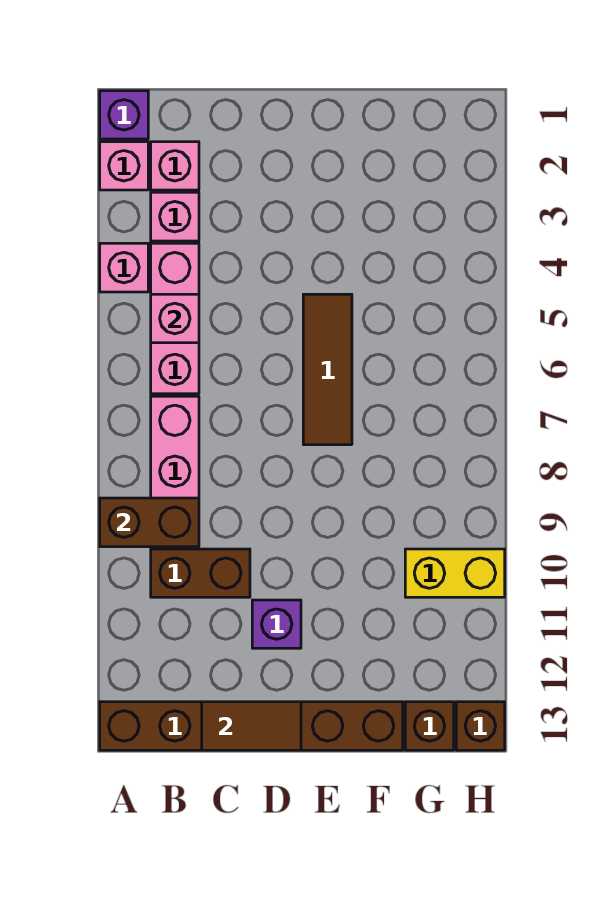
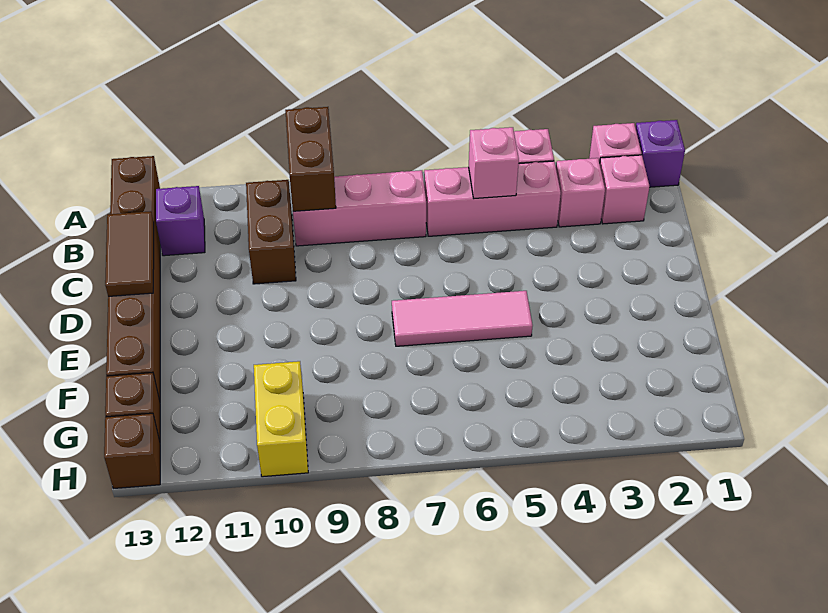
purple 1x1 brick [252,600,301,648] -> purple 1x1 brick moved to [156,186,205,256]
brown 1x3 tile [303,294,352,445] -> pink 1x3 tile [392,291,533,346]

